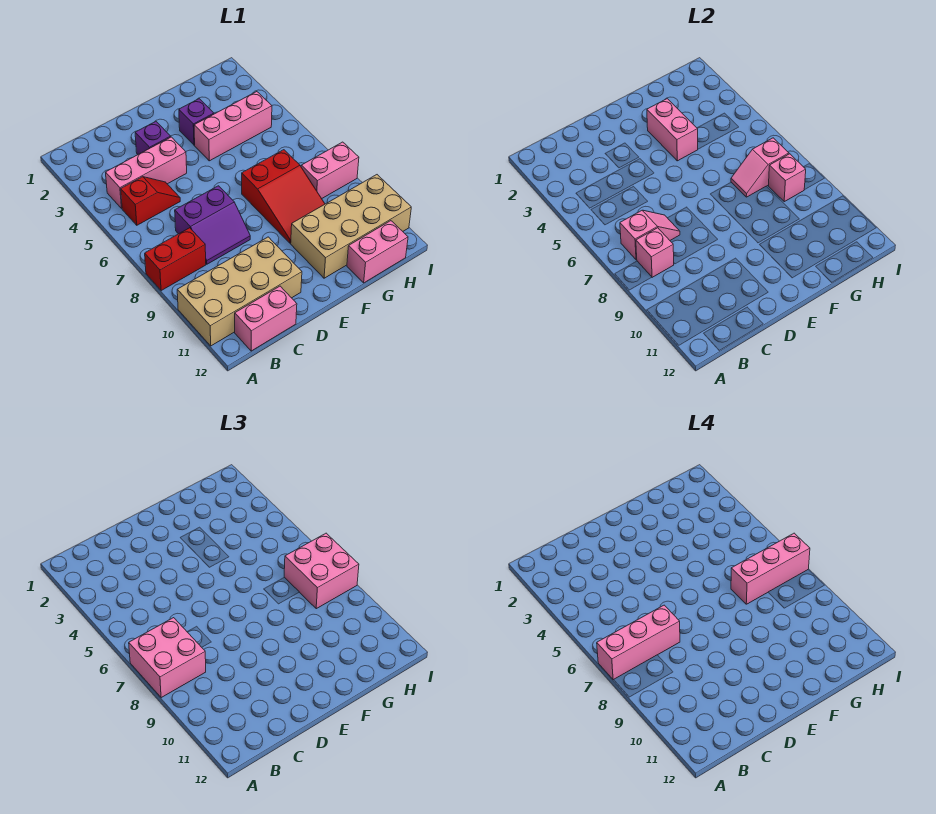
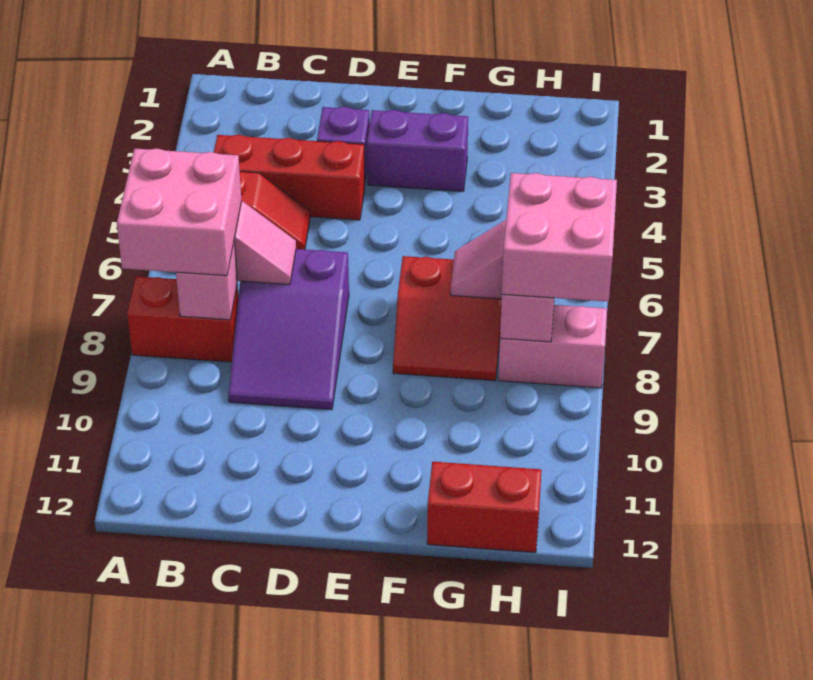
pink 1x3 brick [597,605,680,680] -> none
tan 2x4 brick [177,237,302,346] -> none
pink 1x3 brick [105,137,187,208] -> red 1x3 brick [214,135,365,220]
pink 1x2 brick [235,286,297,351] -> none
purple 2x2 slope [175,186,250,264] -> purple 2x3 slope [228,249,349,410]
purple 1x1 brick [179,99,214,145] -> purple 1x2 brick [367,110,468,191]
pink 1x2 brick [647,99,698,161] -> none
pink 1x3 brick [194,92,272,161] -> none
red 2x3 slope [242,150,325,243] -> red 2x2 slope [393,256,502,381]
tan 2x4 brick [291,175,411,278] -> none
pink 1x3 brick [731,533,810,604] -> none
pink 1x2 brick [347,221,408,283] -> red 1x2 brick [427,462,542,553]

